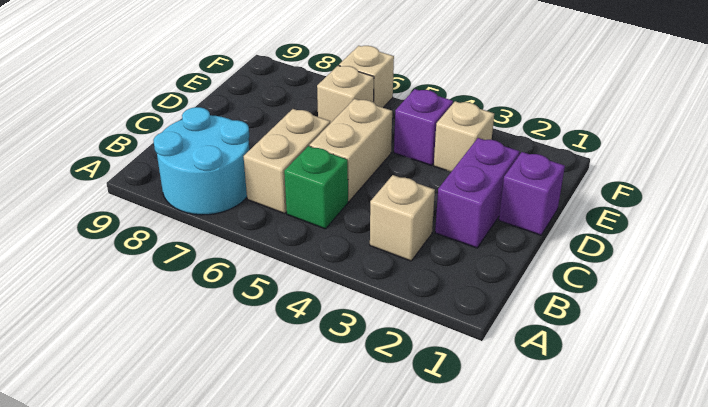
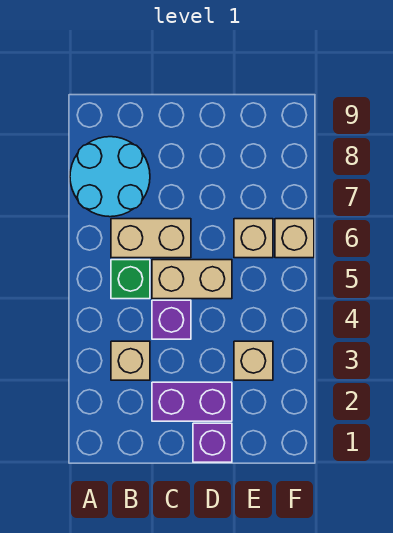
purple 1x1 brick [394,89,453,165] -> purple 1x1 brick moved to [152,300,191,339]

